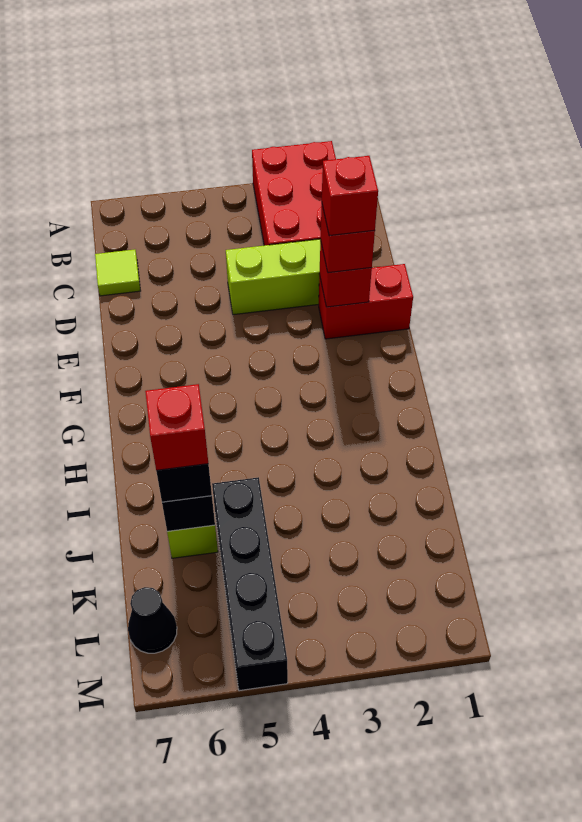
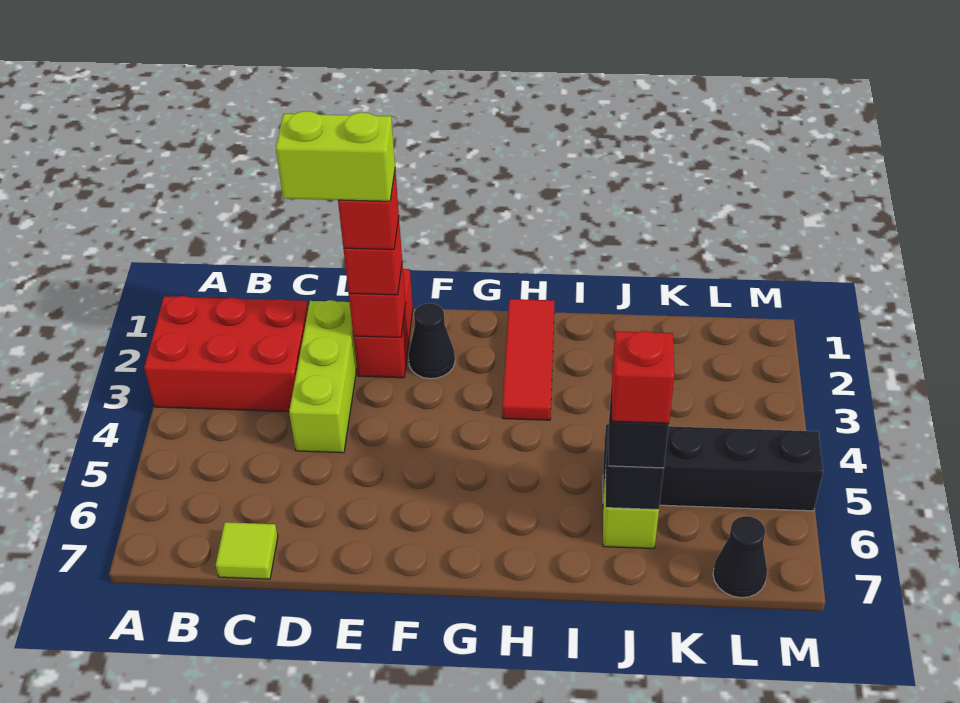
none -> lime 1x2 brick [276,111,395,201]
none -> black 1x1 cone [408,303,455,379]
none -> red 1x3 tile [502,299,554,420]

